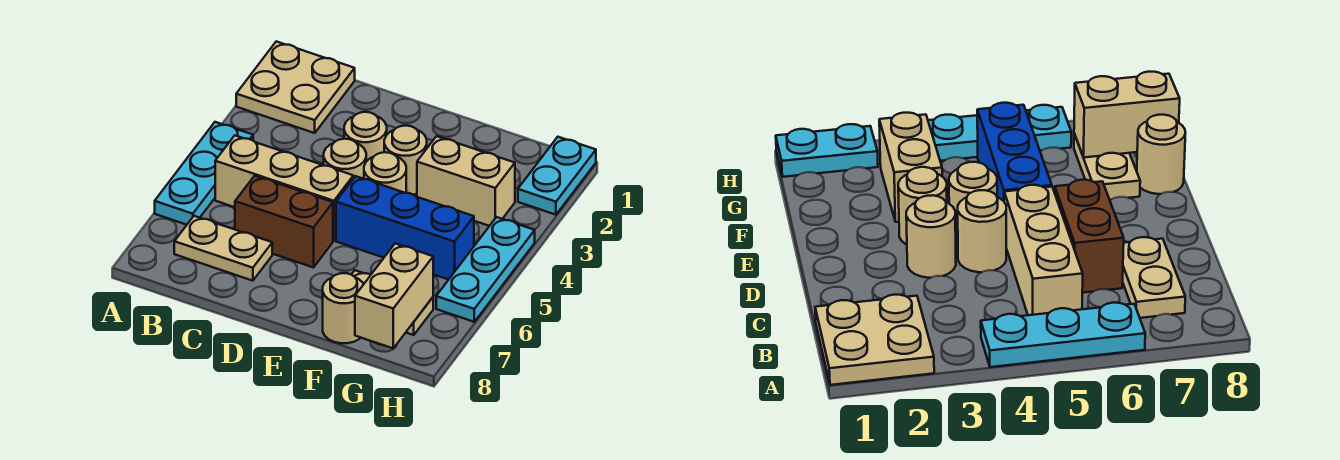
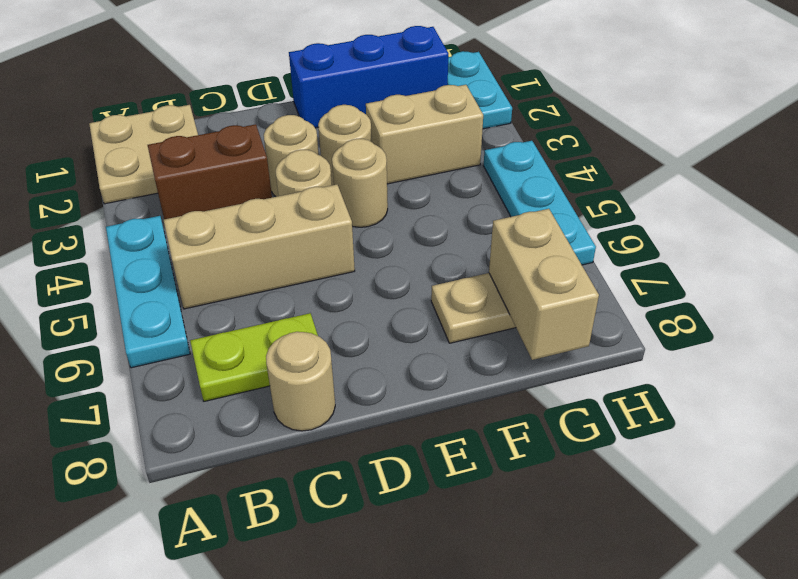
tan 1x2 plate [174,216,272,281] -> lime 1x2 plate [190,313,318,401]
brown 1x2 brick [235,176,333,268] -> brown 1x2 brick moved to [148,124,272,219]
blue 1x3 brick [336,176,474,280] -> blue 1x3 brick moved to [289,26,449,128]
tan 1x1 round brick [323,273,364,343] -> tan 1x1 round brick moved to [266,332,335,431]

